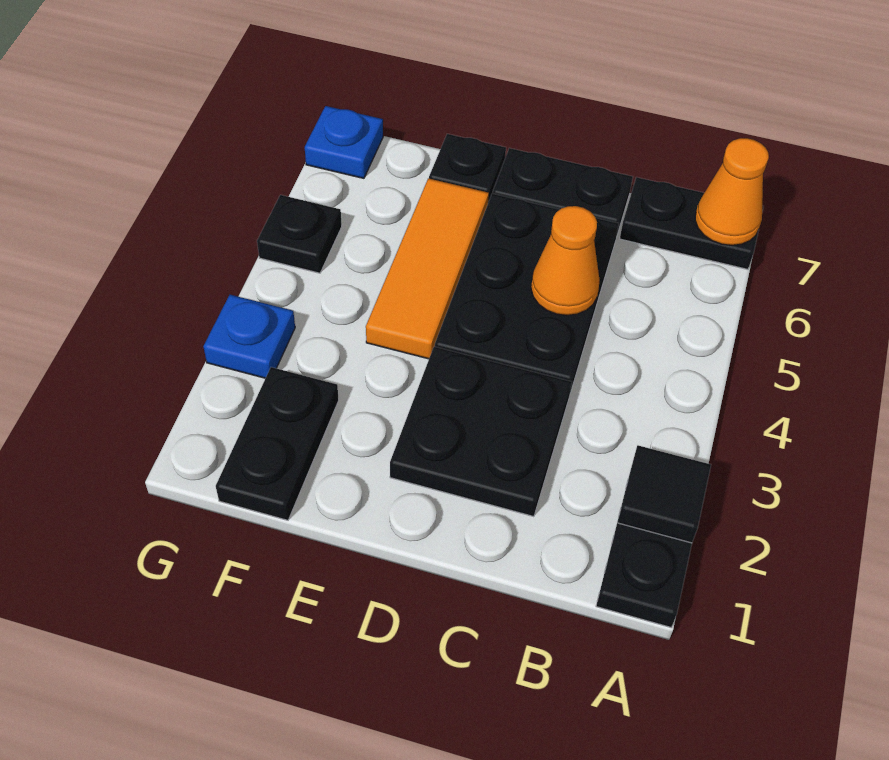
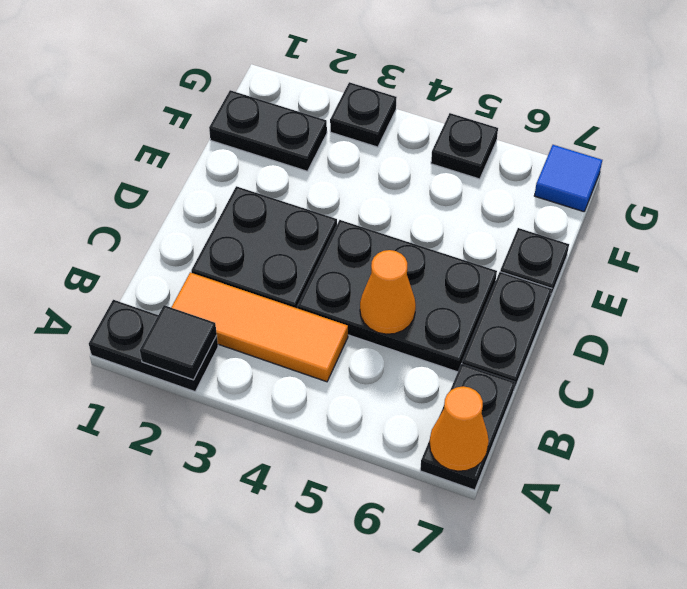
orange 1x3 tile [366,178,489,359] -> orange 1x3 tile moved to [171,272,348,382]
blue 1x1 plate [203,295,295,378] -> black 1x1 plate [330,82,397,147]
blue 1x1 plate [305,106,383,178] -> blue 1x1 tile [534,145,602,212]

